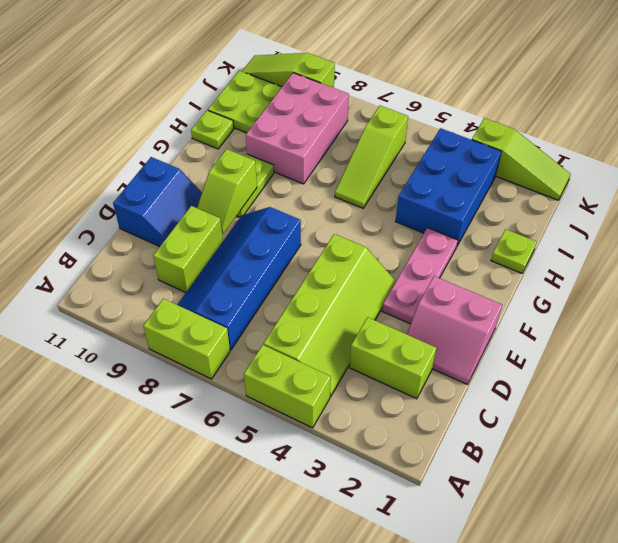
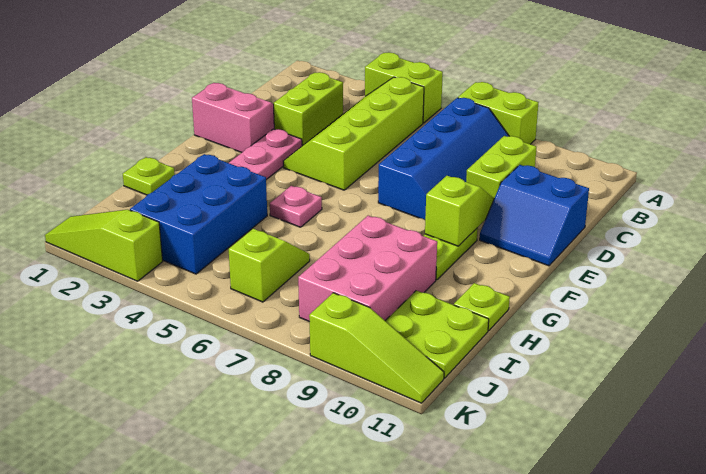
lime 1x2 brick [350,317,436,399] -> lime 1x2 brick turned to [273,72,343,146]
blue 2x2 slope [113,157,202,246] -> blue 2x2 slope turned to [480,165,589,266]
none -> pink 1x1 plate [270,186,322,227]
lime 1x3 slope [335,106,408,208] -> lime 1x2 slope [229,229,310,302]

